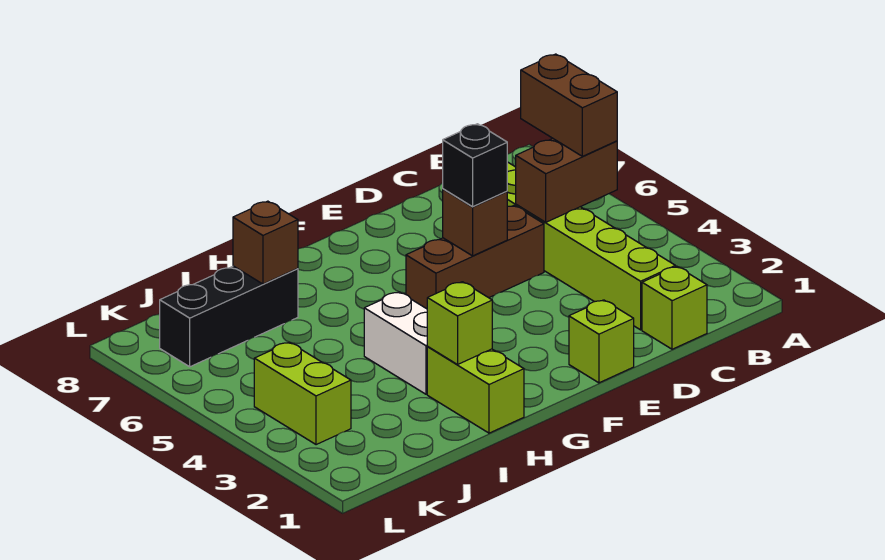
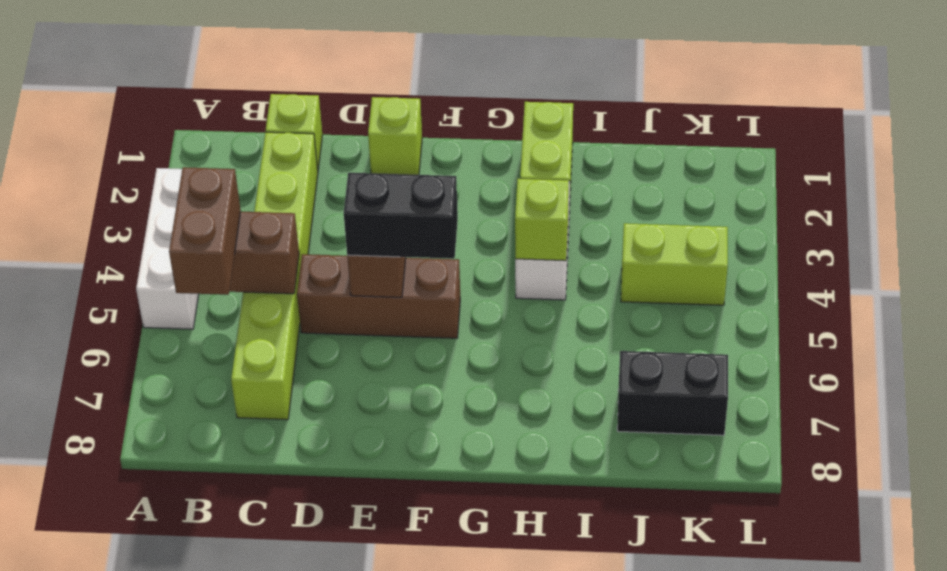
none -> white 1x3 brick [136,168,199,329]
black 1x1 brick [443,124,507,207] -> black 1x2 brick [344,173,458,259]
lime 1x1 brick [427,282,492,365] -> lime 1x1 brick moved to [515,179,569,261]
black 1x3 brick [160,266,298,367] -> black 1x2 brick [617,351,728,435]
brown 1x1 brick [233,201,298,284] -> none
lime 1x2 brick [254,342,351,445] -> lime 1x2 brick turned to [621,223,728,305]

